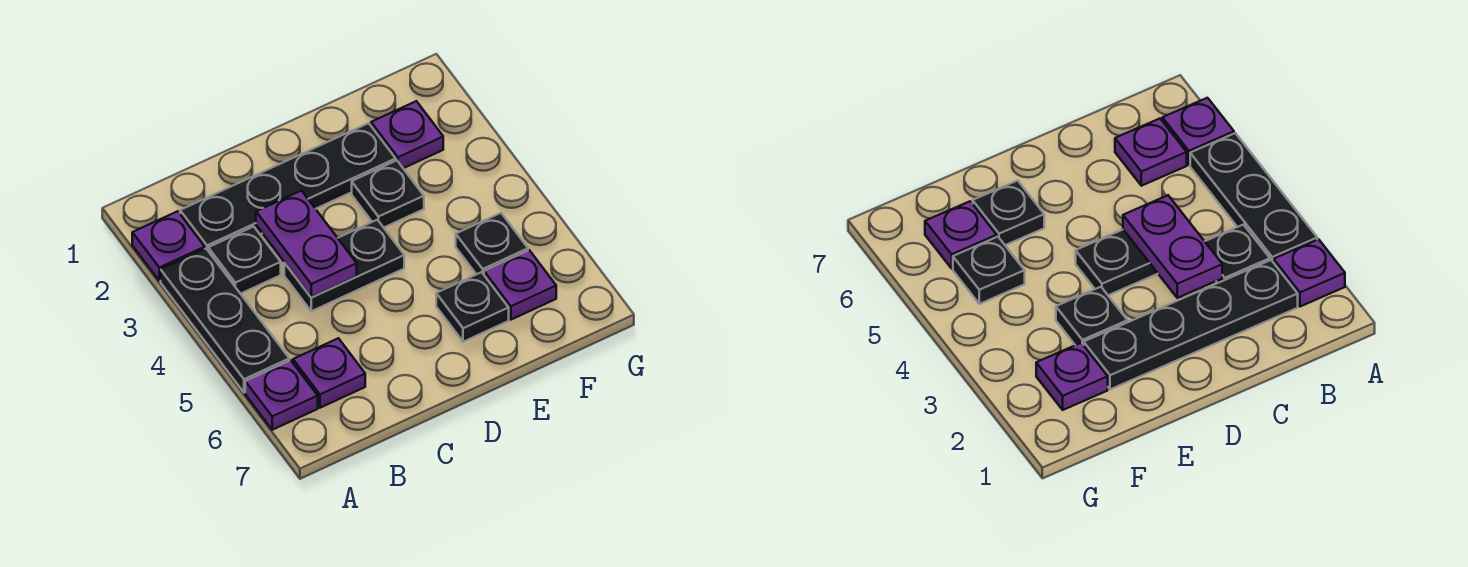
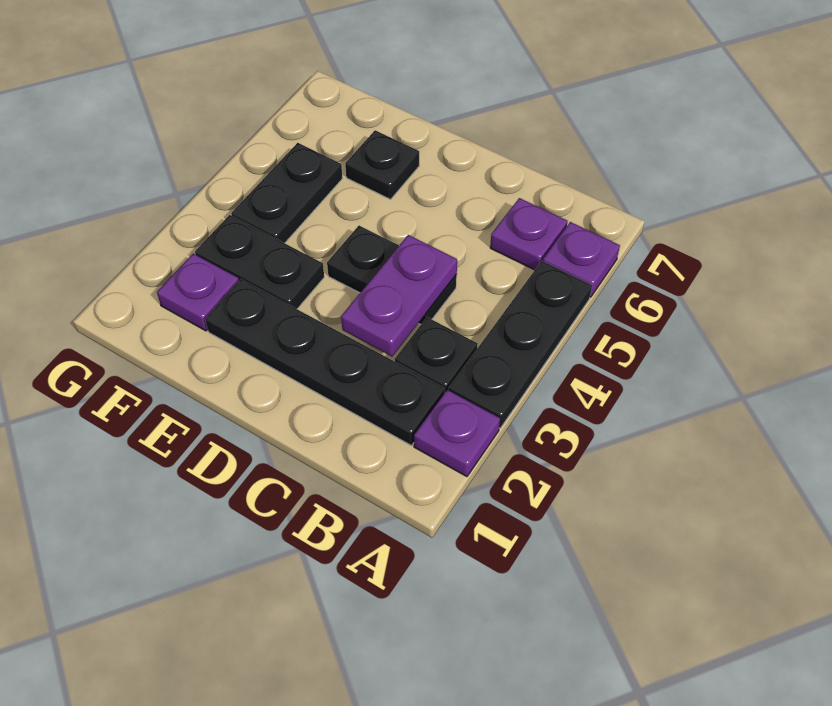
black 1x1 plate [352,161,424,227] -> black 1x2 plate [195,215,324,309]
black 1x1 plate [456,213,528,274] -> black 1x2 plate [231,143,343,243]
purple 1x1 plate [484,250,556,320] -> none

